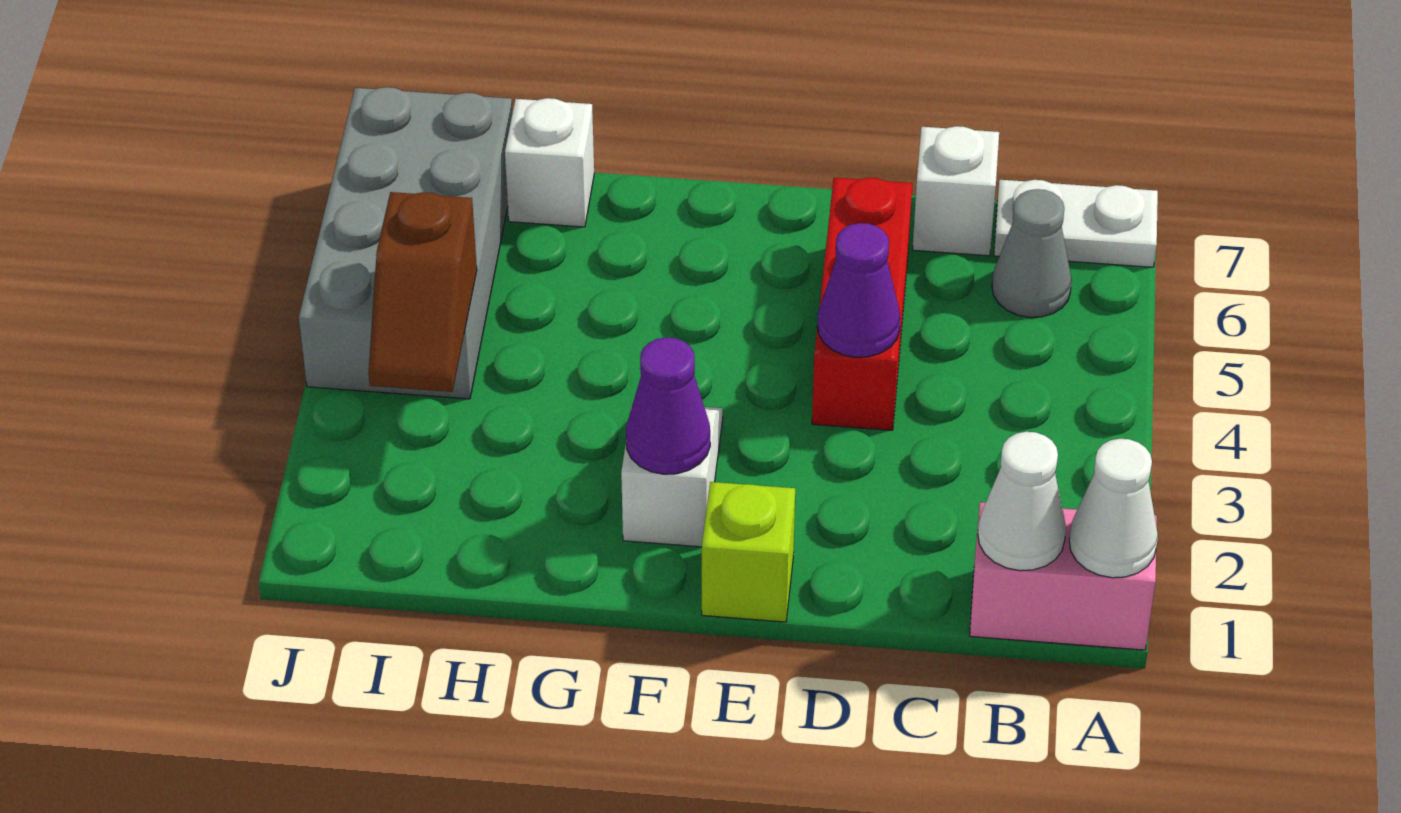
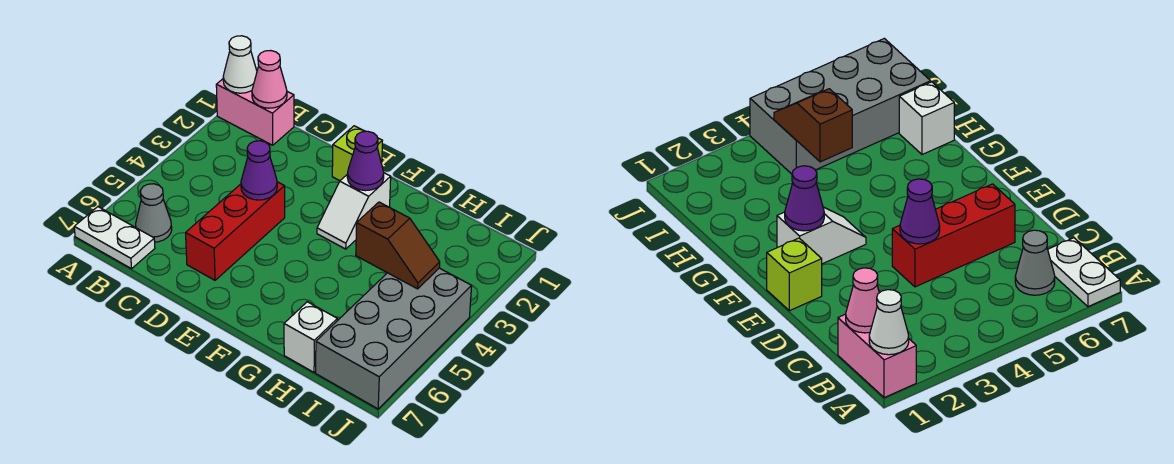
white 1x1 cone [978,432,1066,571] -> pink 1x1 cone [252,51,287,108]
white 1x1 brick [912,126,999,256] -> none
brown 1x2 slope [369,192,477,392] -> brown 1x2 slope turned to [356,202,440,289]

